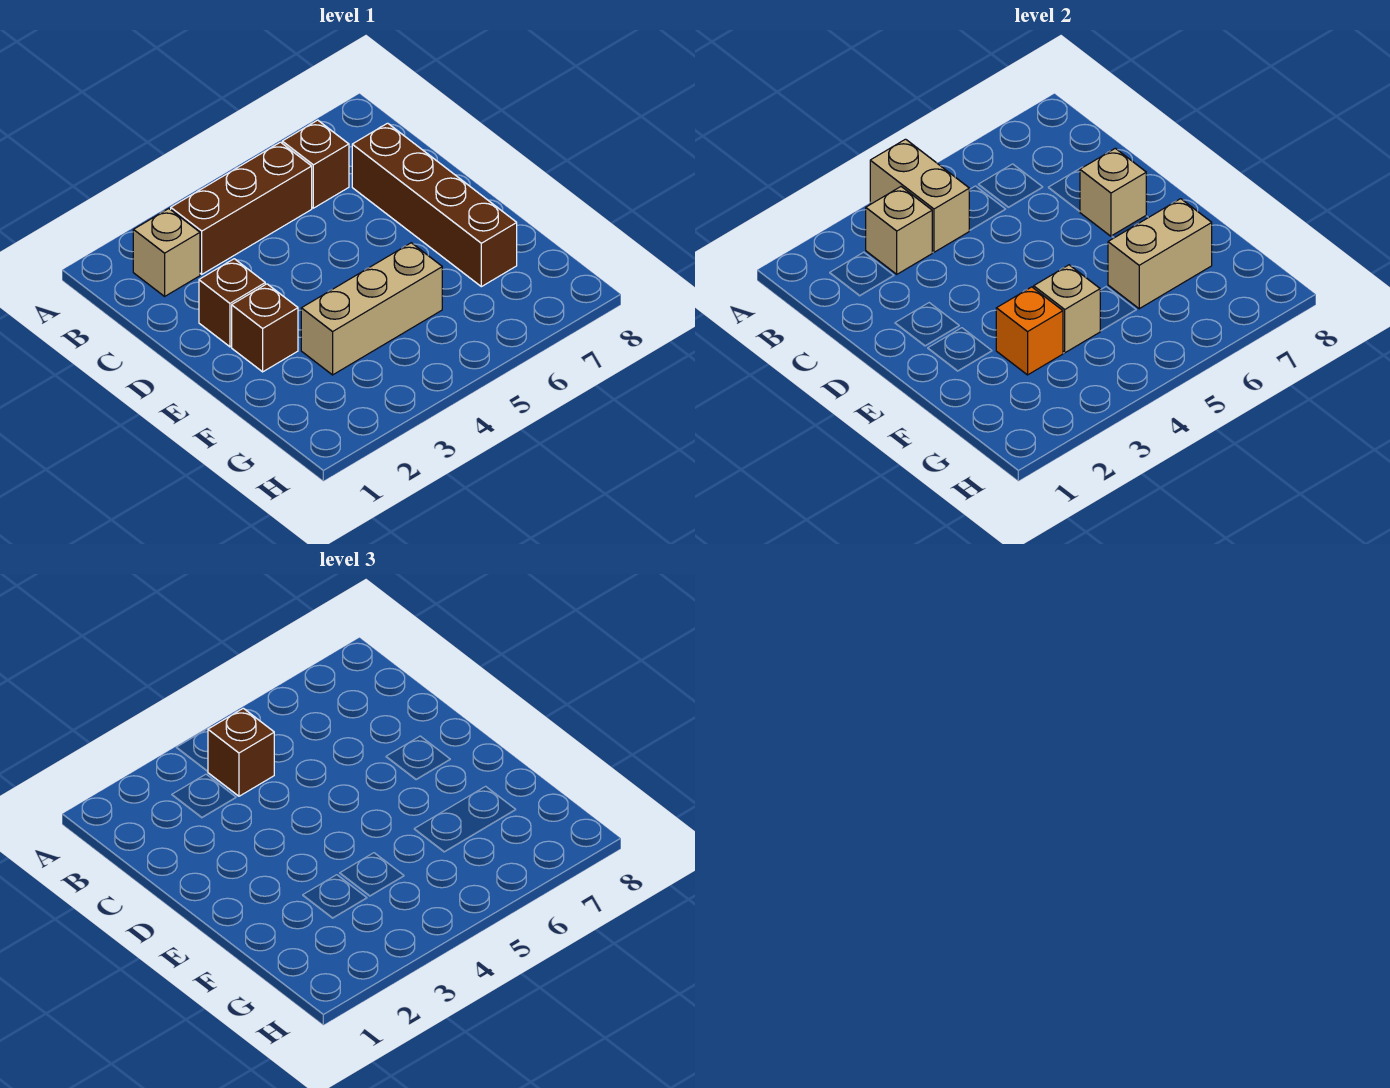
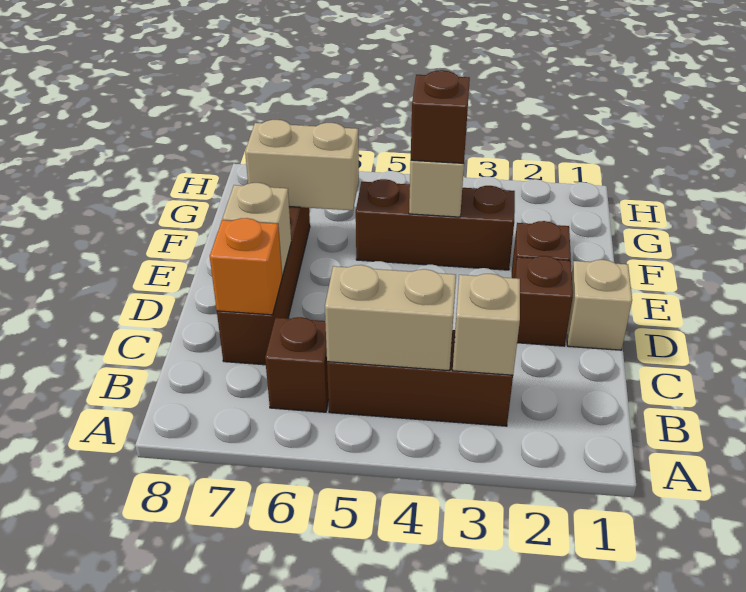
tan 1x2 brick [870,139,970,252] -> tan 1x2 brick turned to [325,265,456,371]
tan 1x1 brick [133,209,200,296] -> tan 1x1 brick moved to [567,260,632,350]
brown 1x1 brick [208,708,274,796] -> brown 1x1 brick moved to [411,70,470,163]
tan 1x3 brick [301,243,442,375] -> brown 1x3 brick [356,179,515,270]
orange 1x1 brick [996,287,1063,375] -> orange 1x1 brick moved to [210,218,282,315]

